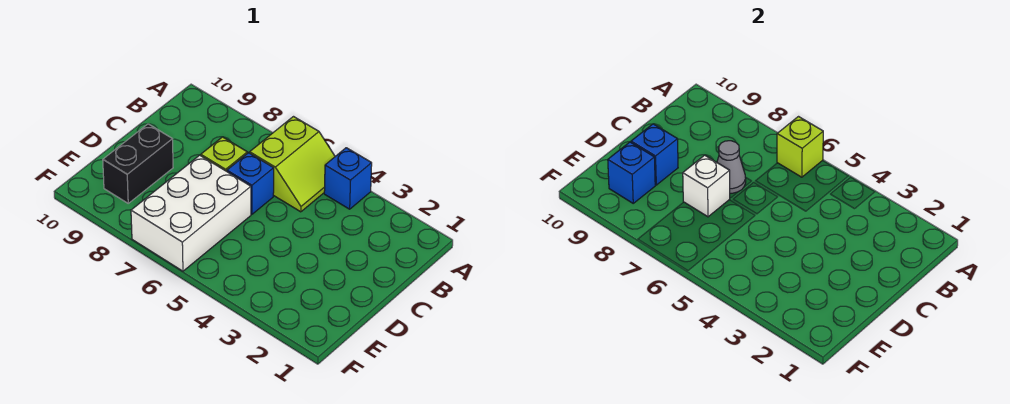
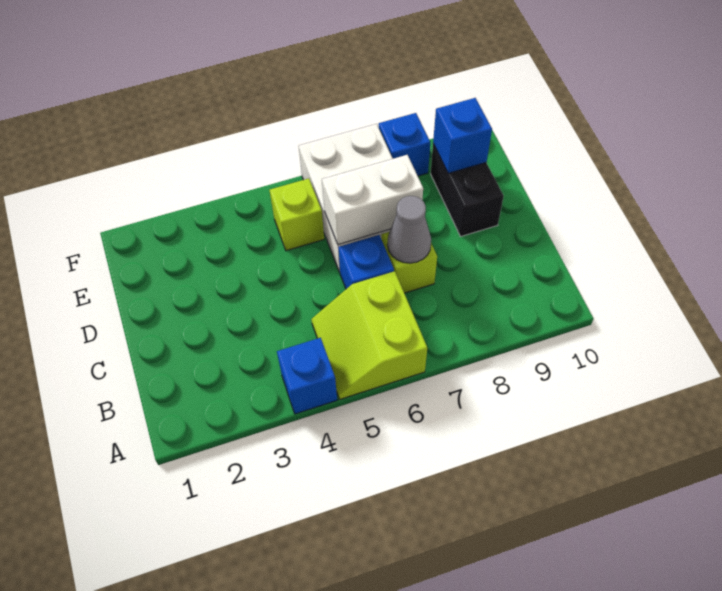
lime 1x1 brick [777,117,823,177] -> lime 1x1 brick moved to [270,178,324,251]
white 1x1 brick [683,155,730,217] -> white 1x2 brick [322,155,423,245]
blue 1x1 brick [631,124,678,185] -> blue 1x1 brick moved to [379,113,430,176]

